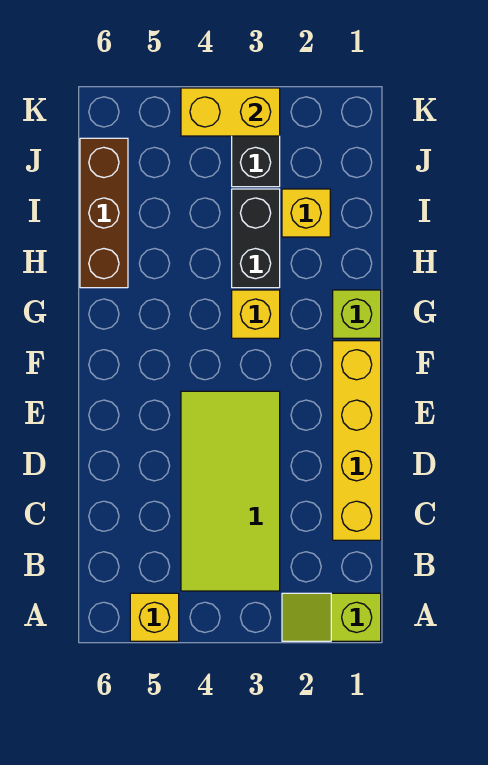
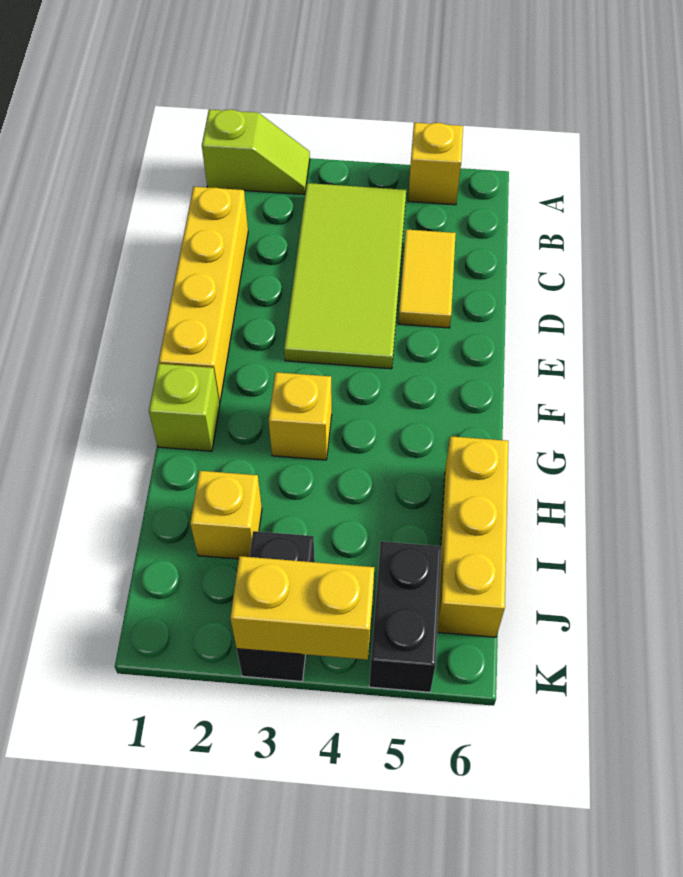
none -> yellow 1x2 tile [398,229,456,328]
black 1x2 brick [232,189,280,288] -> black 1x2 brick moved to [369,541,442,692]
brown 1x3 brick [80,138,128,288] -> yellow 1x3 brick [437,436,508,637]

